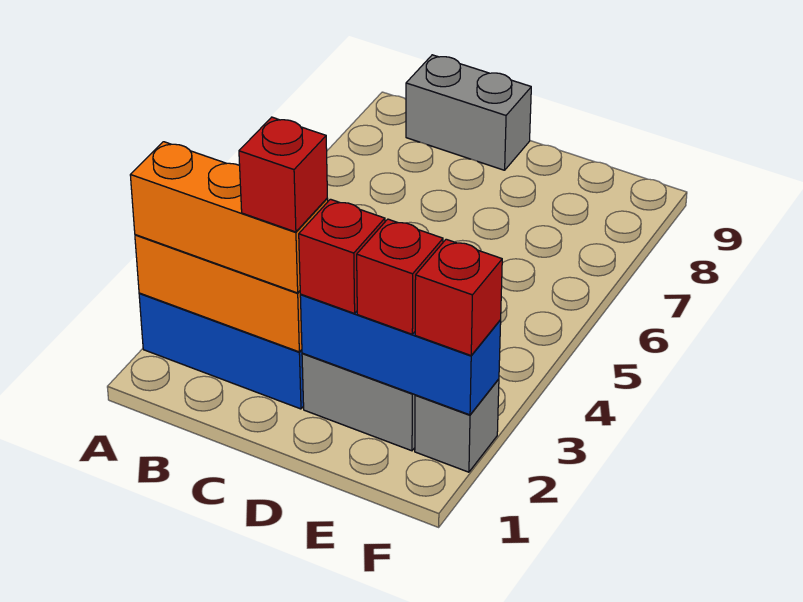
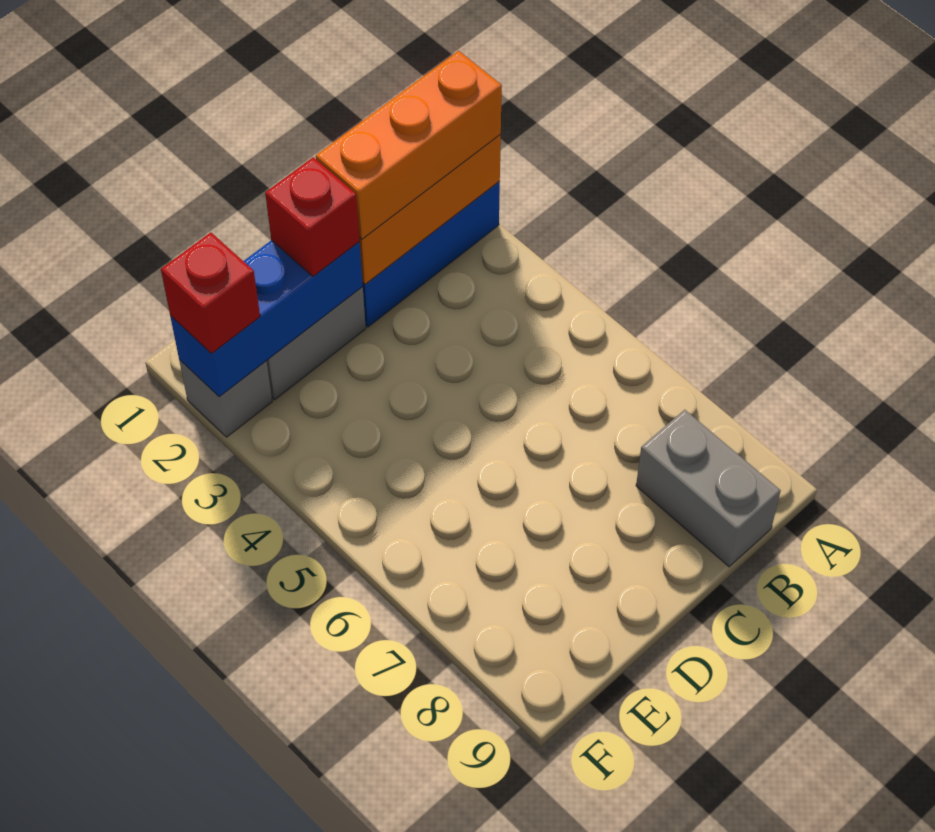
grey 1x2 brick [406,55,531,170] -> grey 1x2 brick turned to [636,410,781,567]
red 1x1 brick [239,117,327,232] -> none
red 1x1 brick [357,219,443,334] -> none

